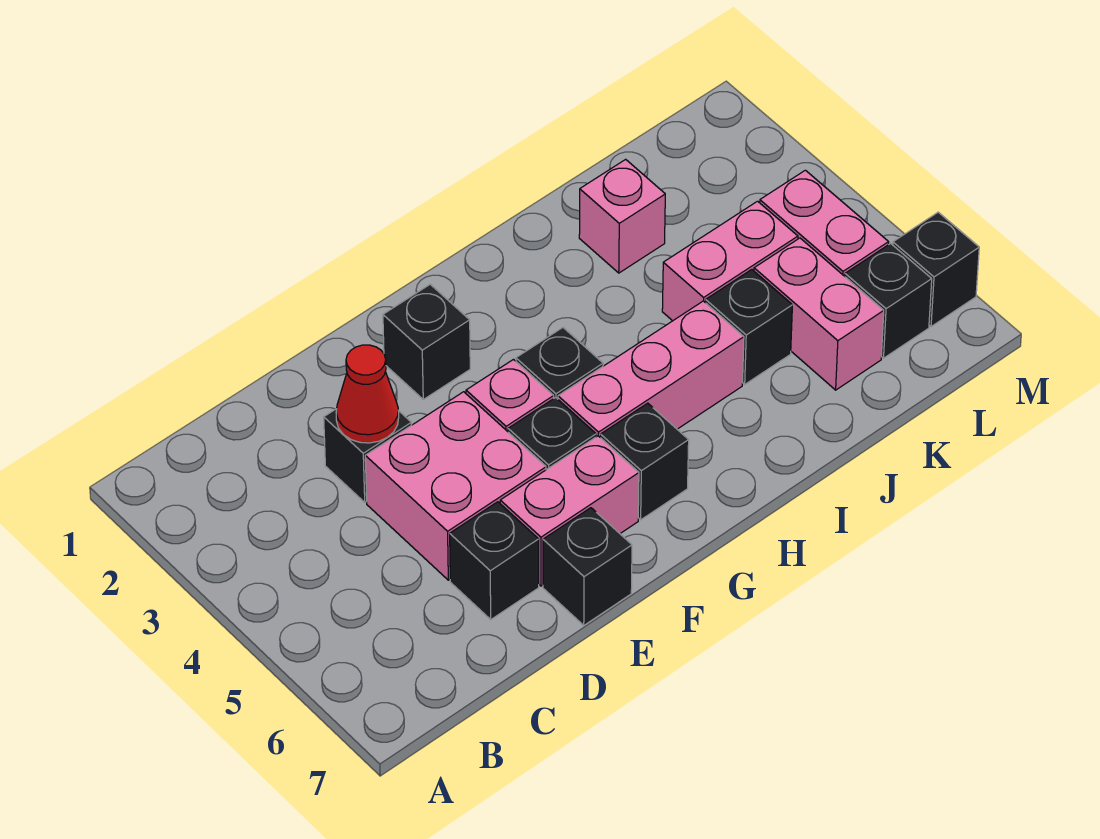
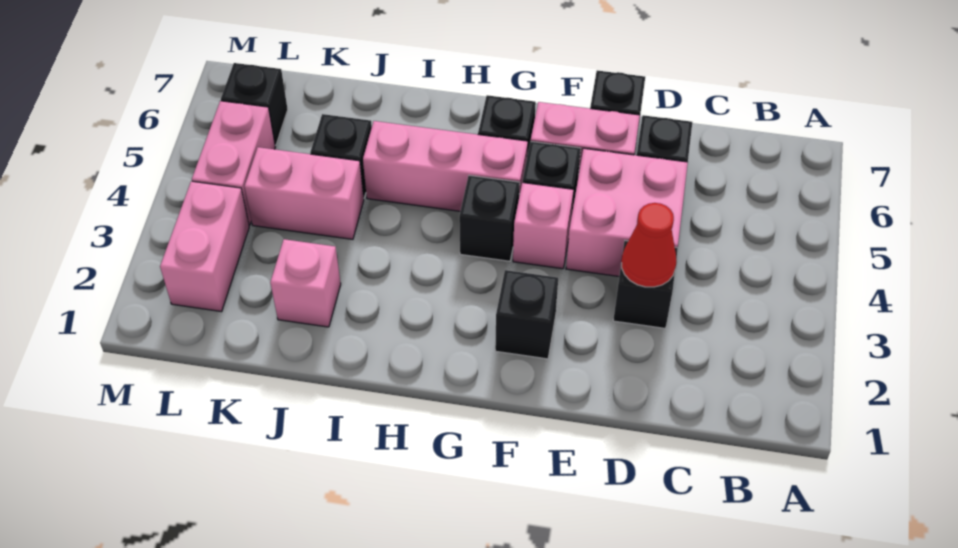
pink 1x2 brick [754,238,884,390] -> pink 1x2 brick moved to [160,181,249,312]
black 1x1 brick [893,212,979,327] -> none

